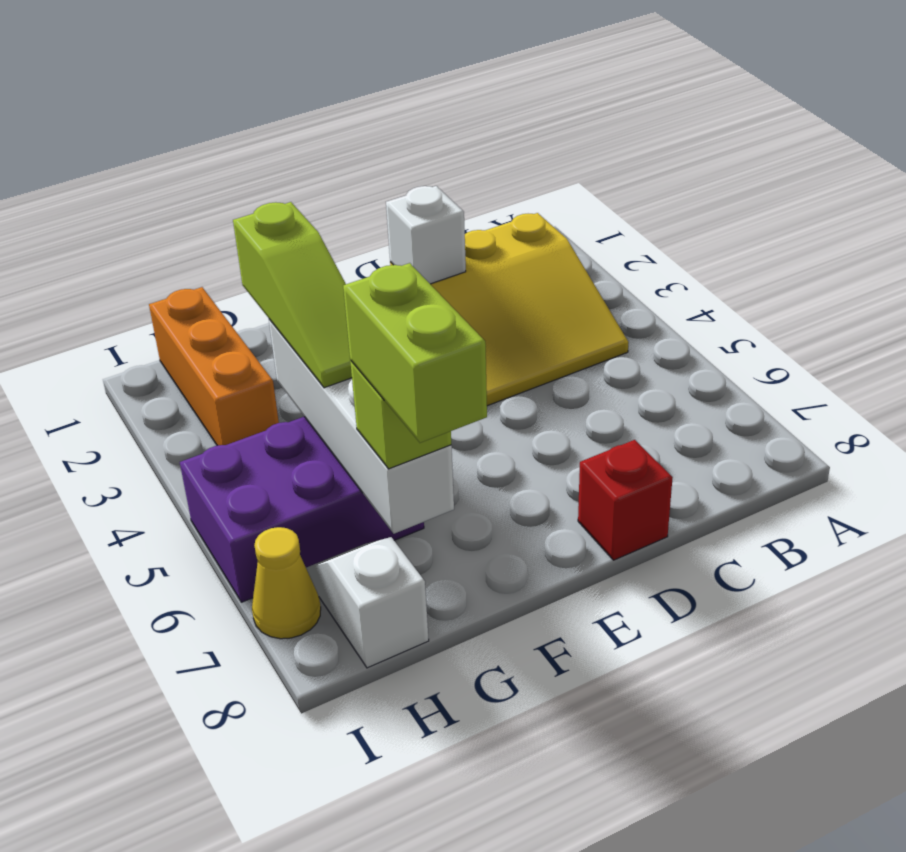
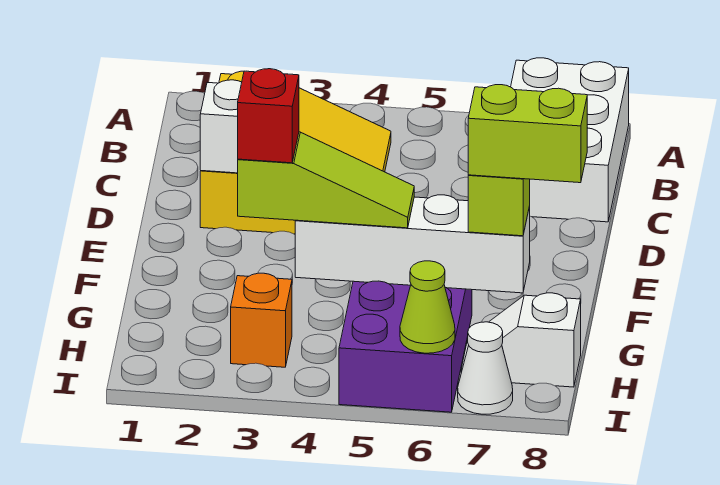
none -> white 2x3 brick [511,58,629,222]
red 1x1 brick [578,440,673,560] -> red 1x1 brick moved to [238,69,299,163]
orange 1x3 brick [149,287,279,446] -> orange 1x1 brick [231,273,292,367]
none -> lime 1x1 cone [400,261,455,353]
yellow 1x1 cone [252,527,321,639] -> white 1x1 cone [458,322,513,414]

